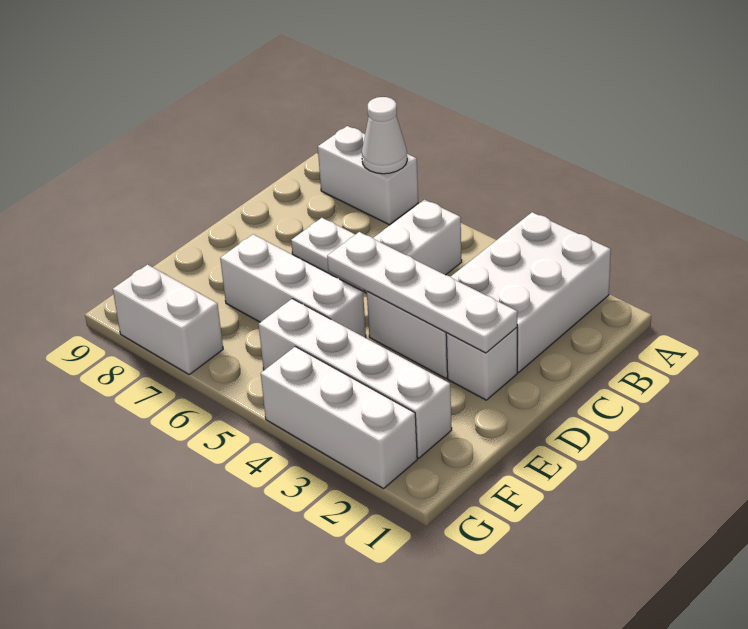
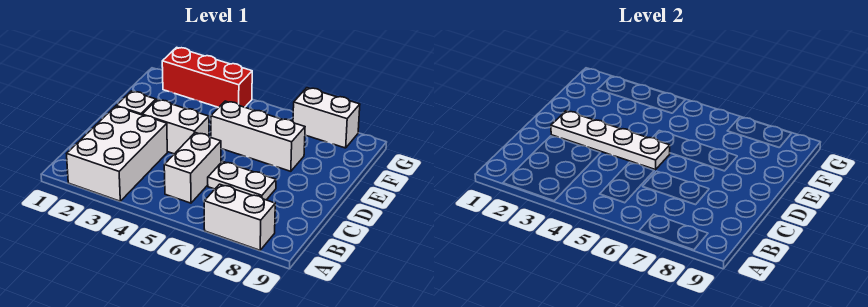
white 1x1 cone [362,97,407,174] -> none
white 1x4 brick [259,299,452,458] -> none
white 1x3 brick [261,347,417,489] -> red 1x3 brick [162,47,252,107]

